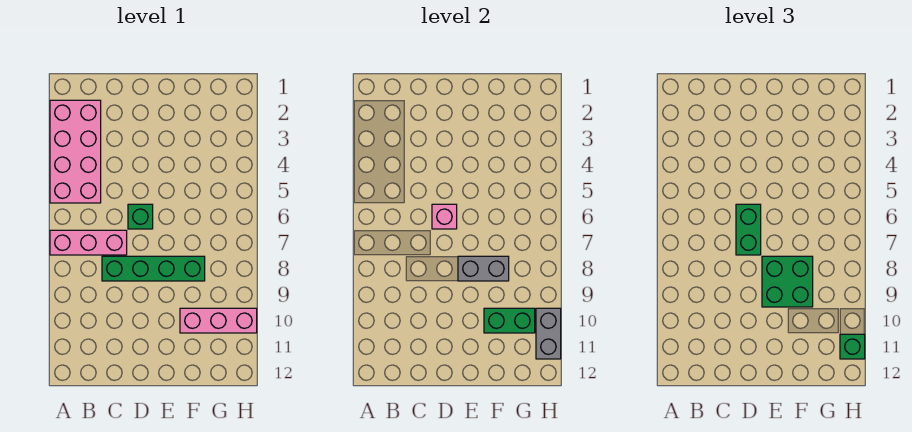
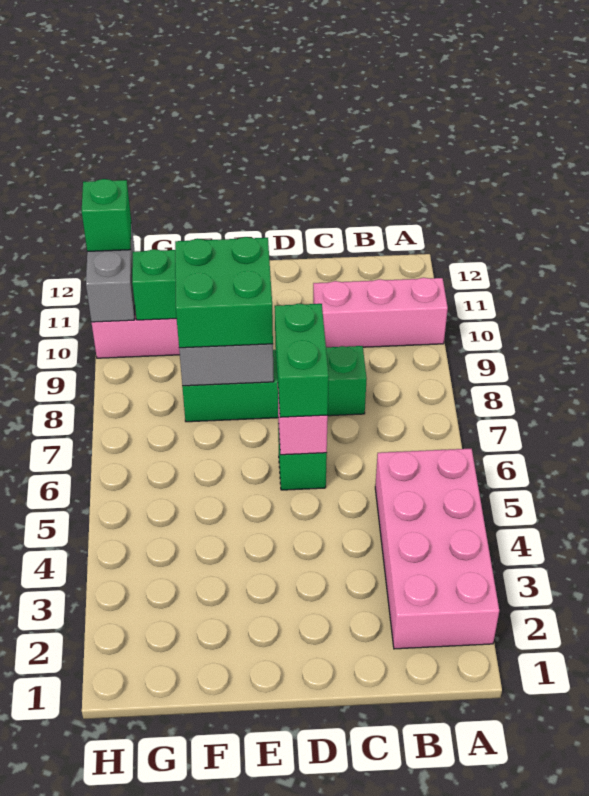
pink 1x3 brick [50,230,127,255] -> pink 1x3 brick moved to [313,278,448,347]

